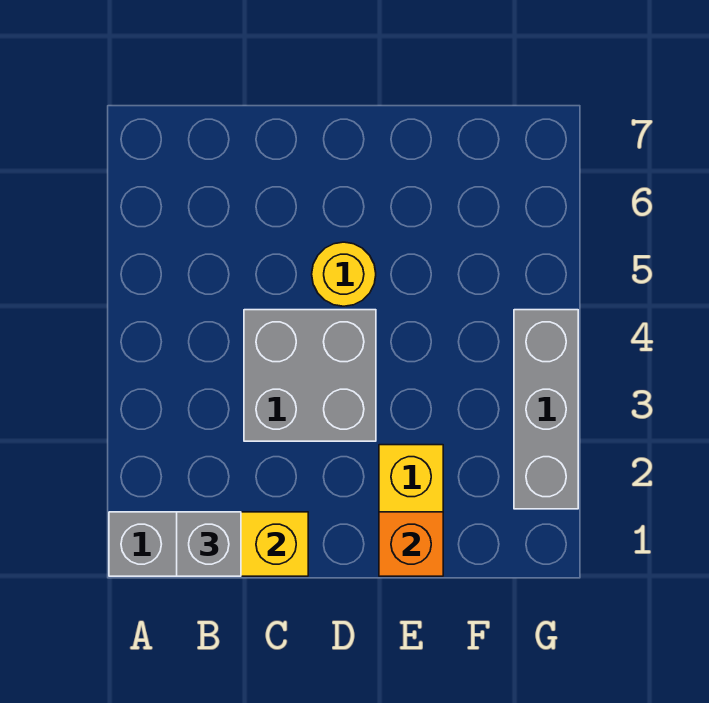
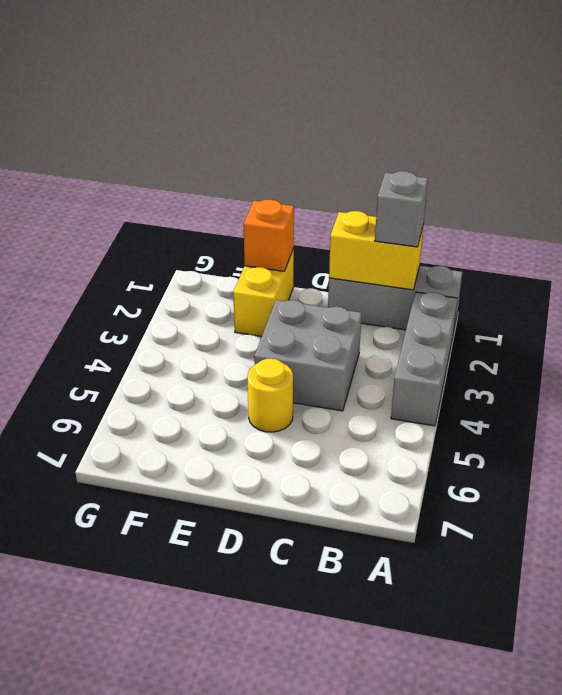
grey 1x3 brick [514,310,578,509] -> grey 1x3 brick moved to [391,292,457,426]

